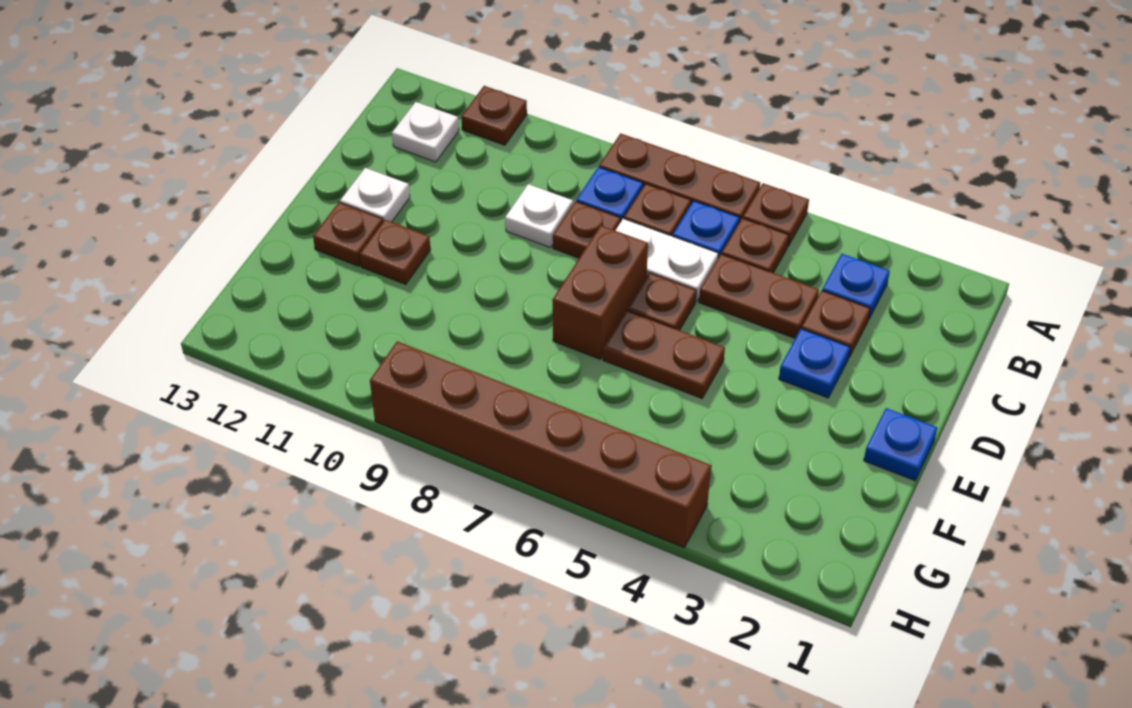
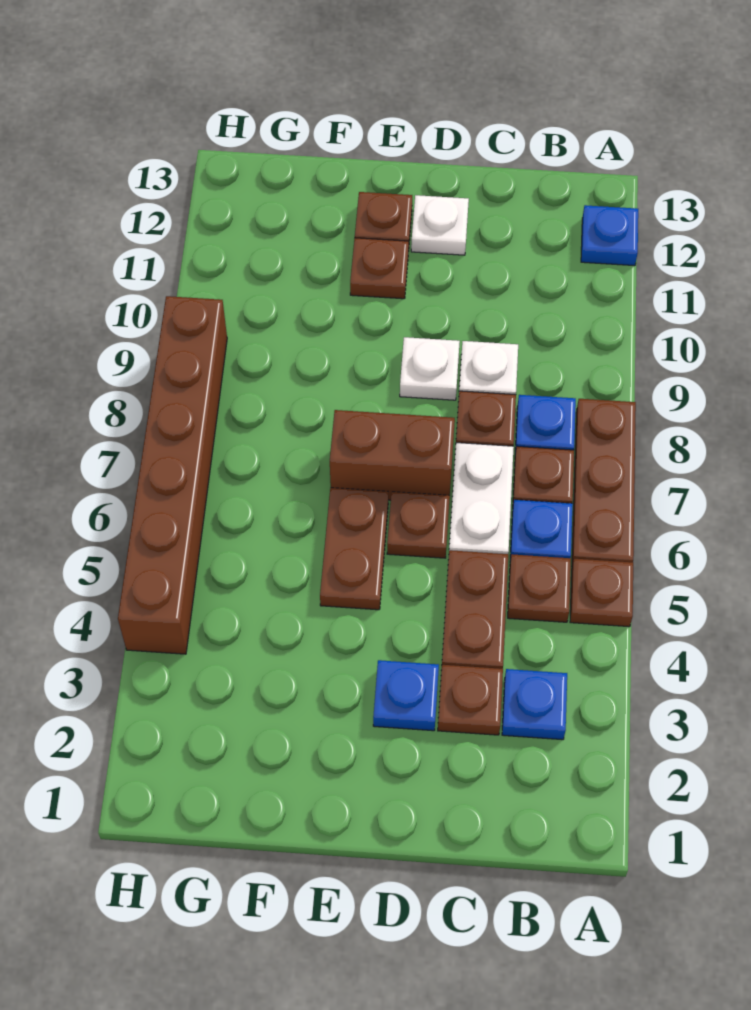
brown 1x1 plate [461,86,527,145] -> none
white 1x1 plate [392,102,459,162] -> white 1x1 plate moved to [400,337,460,400]
blue 1x1 plate [864,408,937,481] -> blue 1x1 plate moved to [581,205,638,266]

